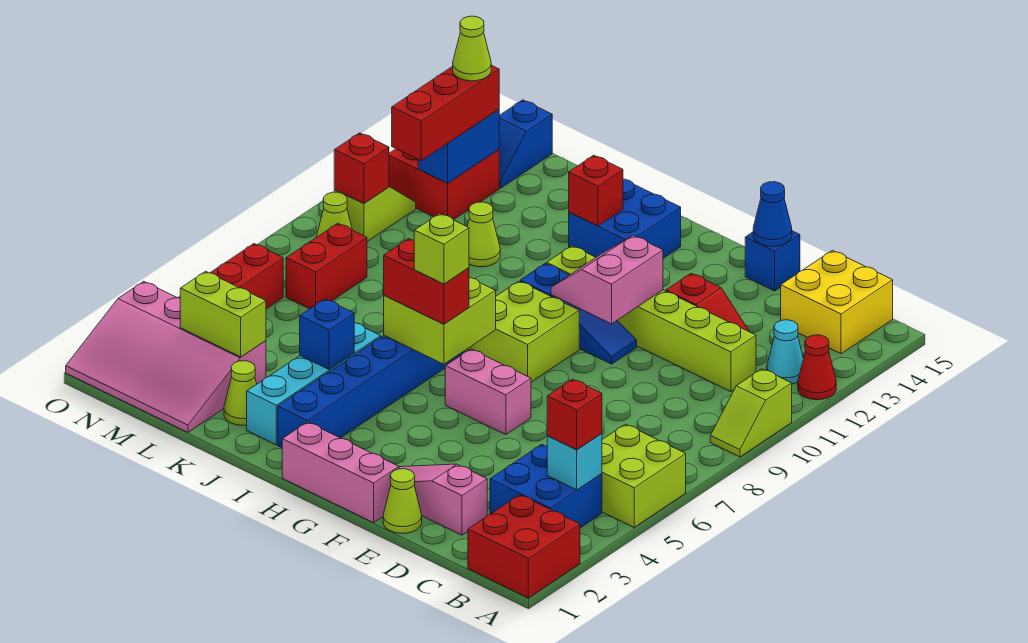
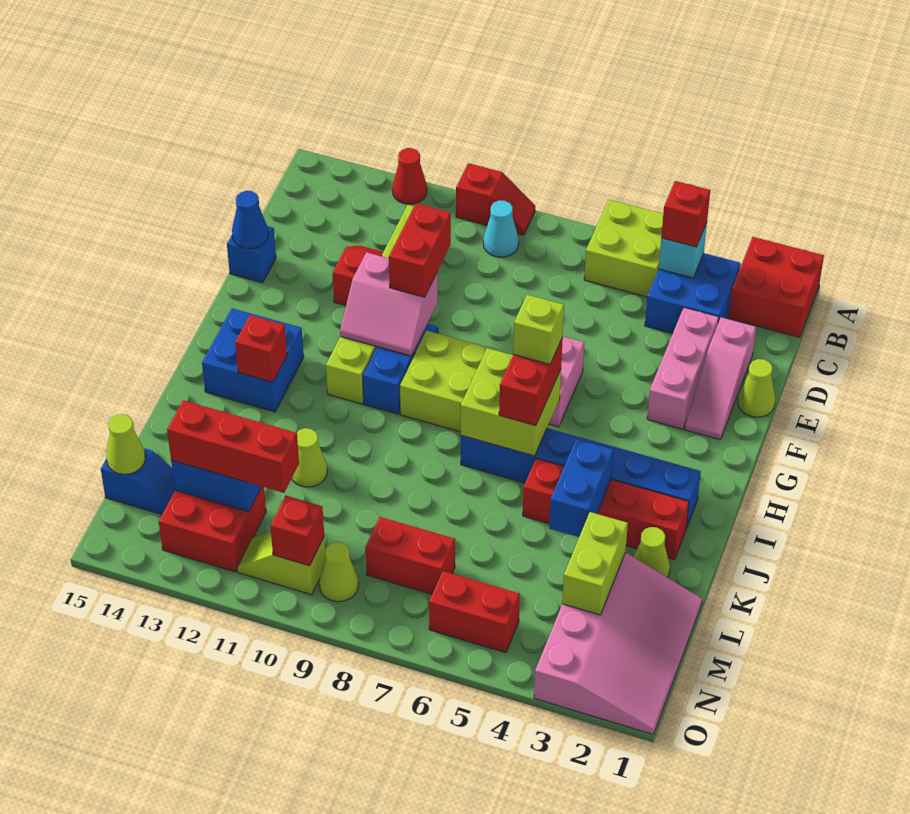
lime 1x2 slope [710,369,792,457] -> red 1x2 slope [456,163,535,235]
cyan 1x1 cone [767,320,803,384] -> cyan 1x1 cone moved to [483,200,519,257]
yellow 2x2 brick [781,250,893,354] -> none
none -> red 1x2 brick [389,203,451,297]
pink 1x3 brick [282,422,399,523] -> pink 1x3 brick moved to [647,308,719,429]
cyan 1x4 brick [247,323,381,445] -> red 1x4 brick [523,458,689,560]
blue 1x1 brick [300,299,354,369] -> blue 1x2 brick [549,439,613,537]
lime 1x1 cone [453,16,491,81] -> lime 1x1 cone moved to [106,414,145,474]

